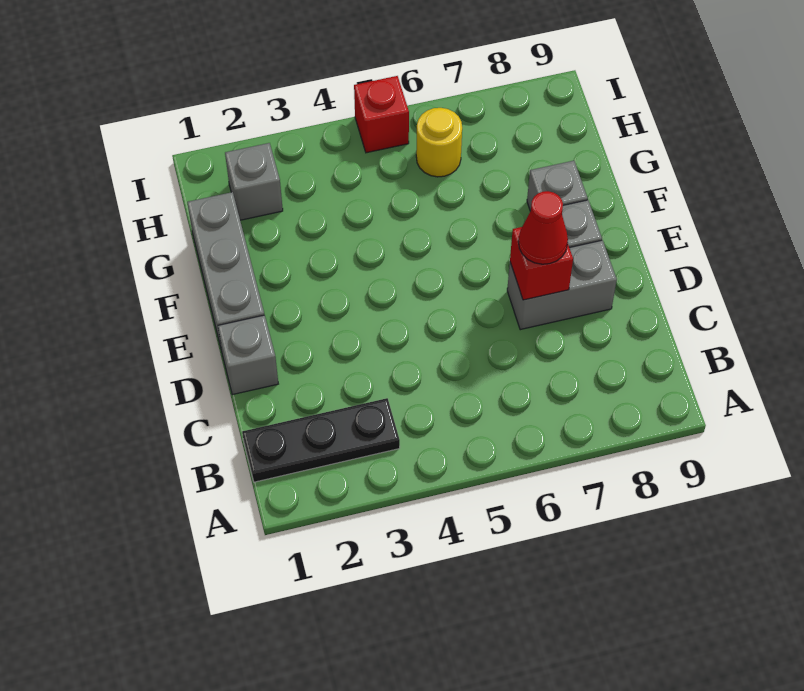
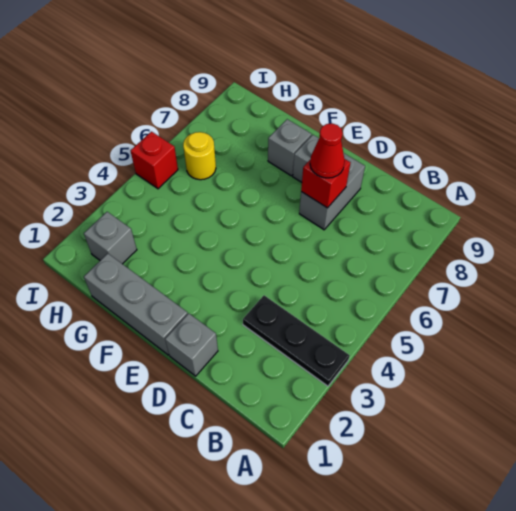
black 1x3 plate [242,398,400,482] -> black 1x3 plate turned to [243,295,350,386]

